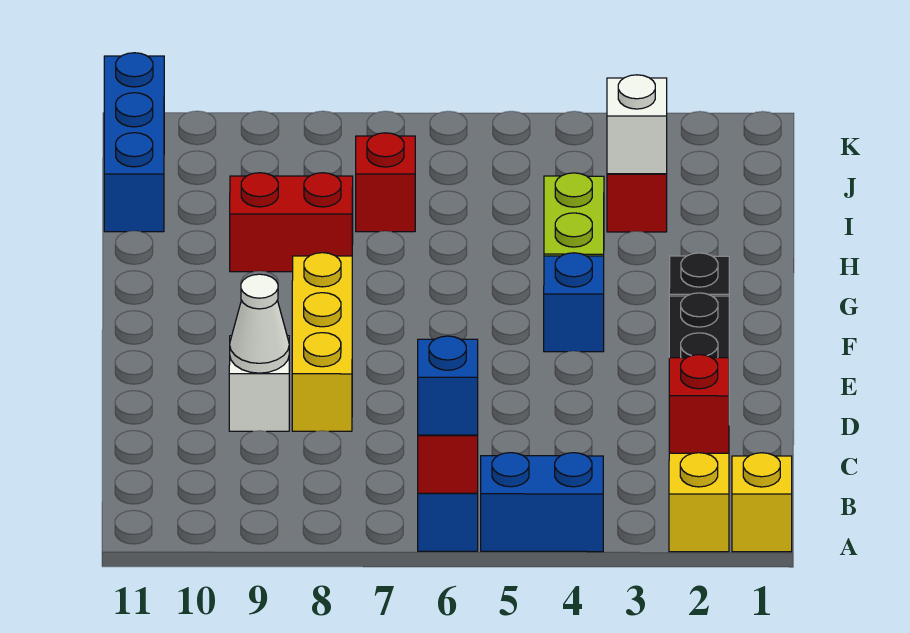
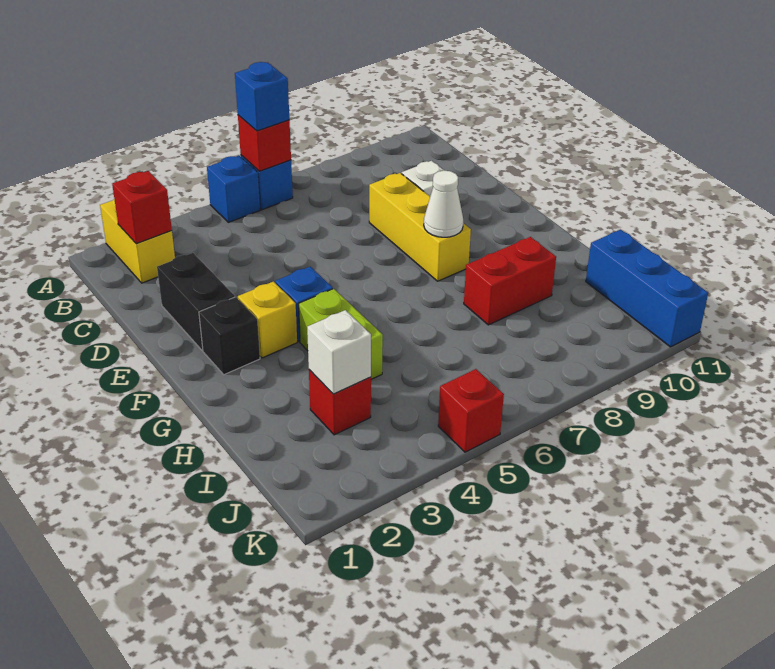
yellow 1x1 brick [732,453,792,552] -> yellow 1x1 brick moved to [238,282,297,358]
blue 1x2 brick [481,453,603,552] -> blue 1x1 brick [207,156,260,222]
white 1x1 cone [230,274,289,373] -> white 1x1 cone moved to [424,171,463,237]
red 1x1 brick [356,133,415,232] -> red 1x1 brick moved to [438,369,504,452]

